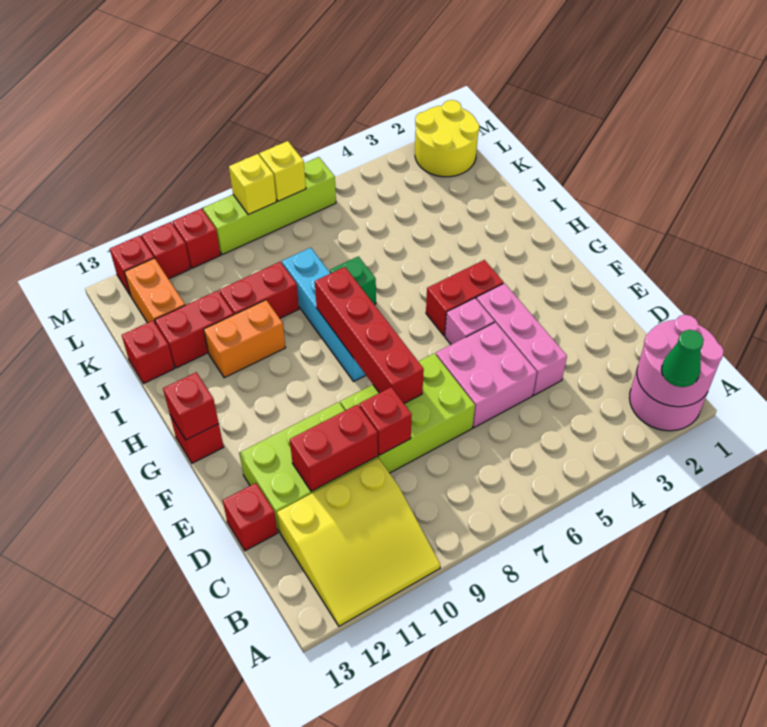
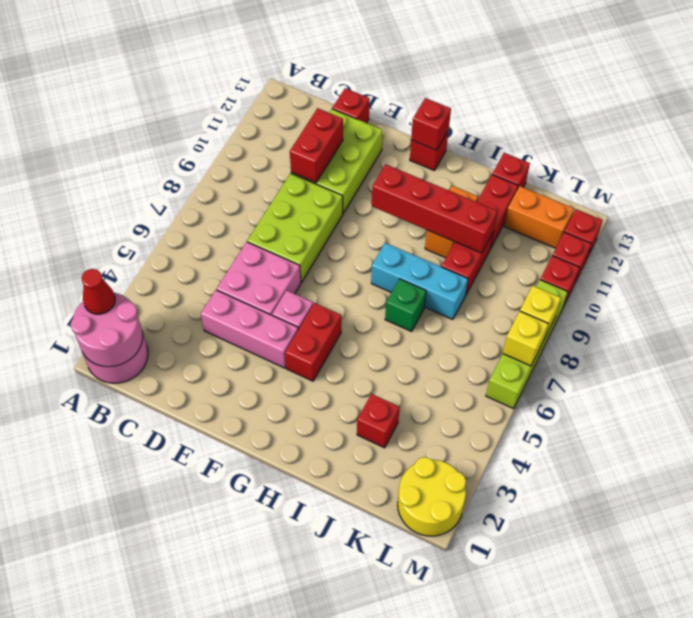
green 1x1 cone [661,330,704,387] -> red 1x1 cone [82,269,115,314]
yellow 3x3 slope [277,458,440,626] -> none
red 1x1 brick [359,387,412,455] -> red 1x1 brick moved to [357,394,400,448]
red 1x4 brick [315,267,424,403] -> red 1x4 brick moved to [372,164,497,253]
cyan 1x4 brick [282,248,366,381] -> cyan 1x3 brick [371,243,468,319]

